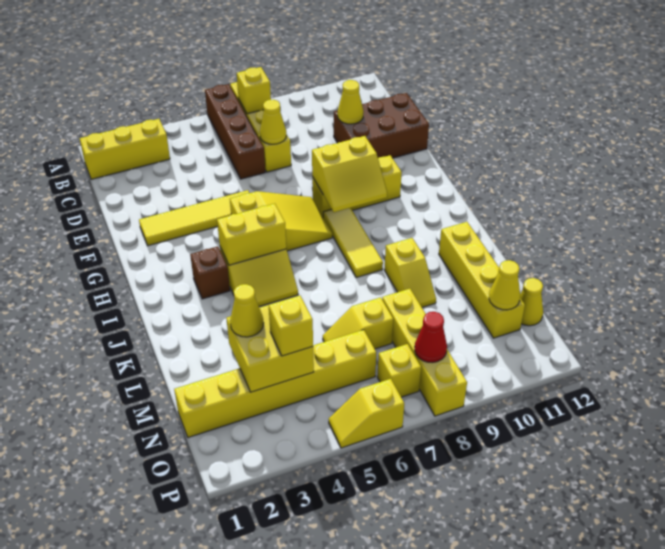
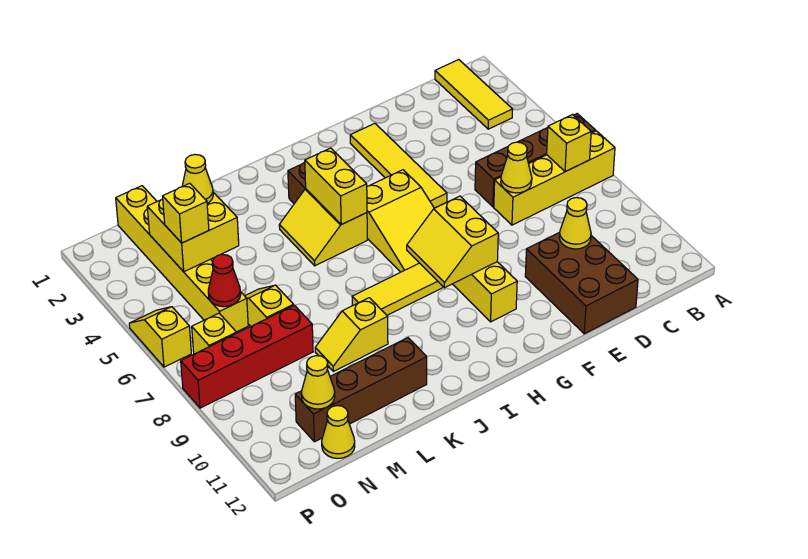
yellow 1x3 brick [80,119,170,179] -> yellow 1x3 tile [435,60,513,129]
yellow 1x4 brick [439,222,525,338] -> brown 1x4 brick [295,338,427,442]
yellow 1x4 brick [382,289,467,416] -> red 1x4 brick [181,305,313,408]
red 1x1 cone [415,312,447,363] -> red 1x1 cone moved to [208,254,241,307]

